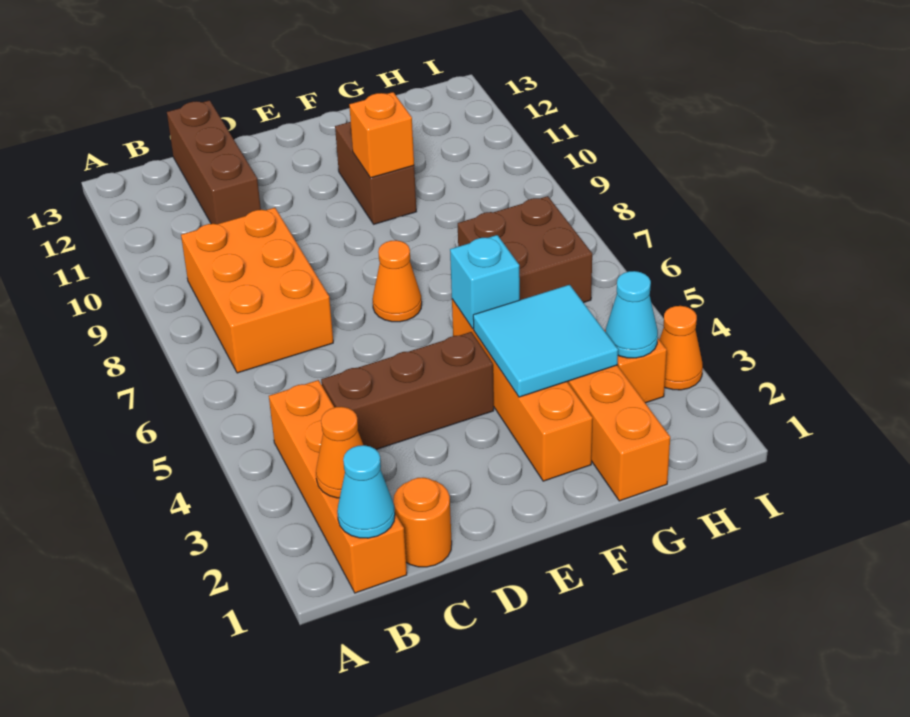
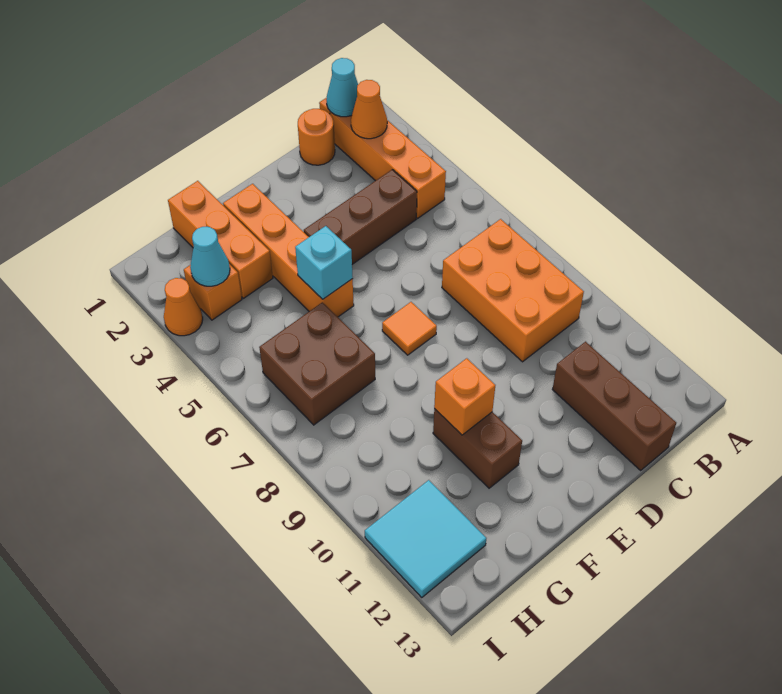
orange 1x1 cone [373,240,422,322] -> orange 1x1 tile [382,302,437,355]
cyan 2x2 tile [473,285,618,397] -> cyan 2x2 tile moved to [365,480,486,597]

